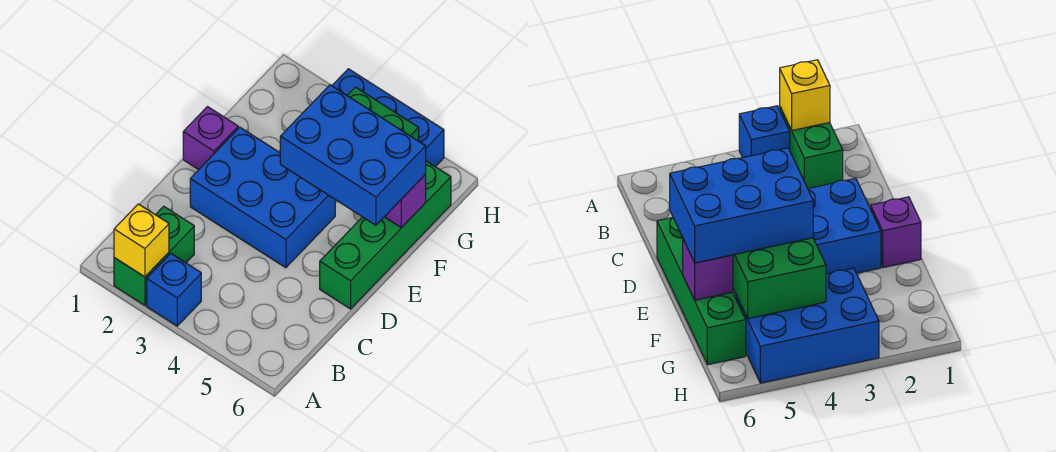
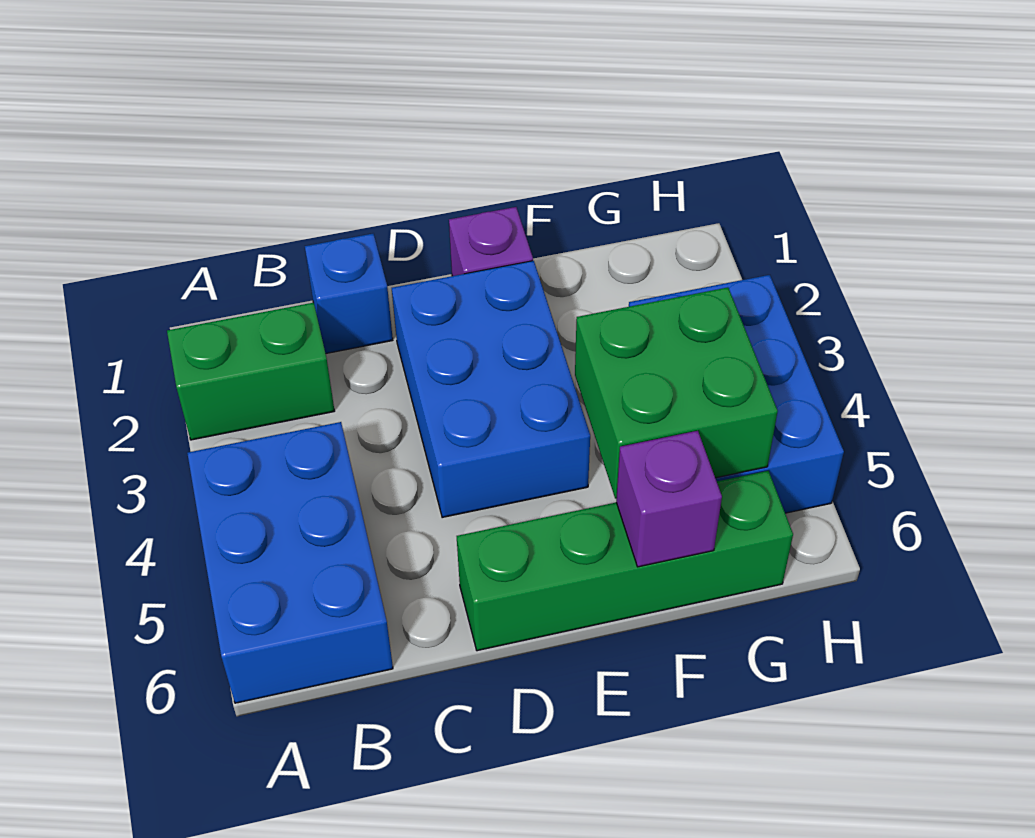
yellow 1x1 brick [114,204,169,277] -> none
blue 1x1 brick [147,253,201,326] -> blue 1x1 brick moved to [305,234,393,353]
blue 2x3 brick [280,85,426,225] -> blue 2x3 brick moved to [187,422,393,703]

